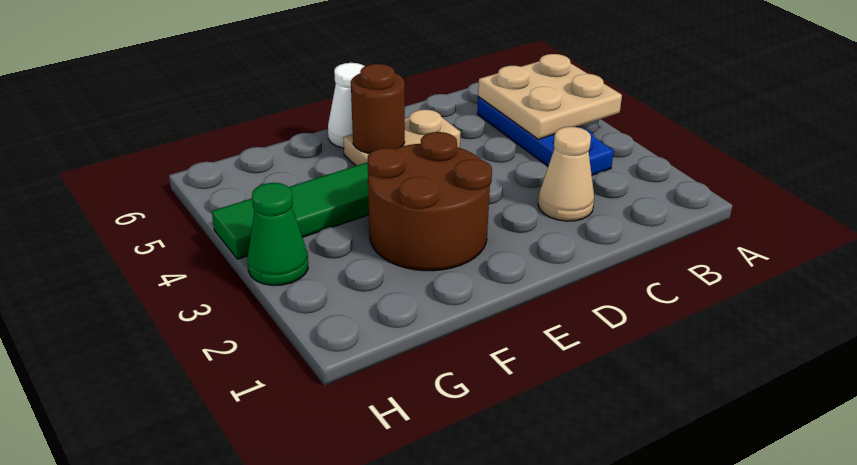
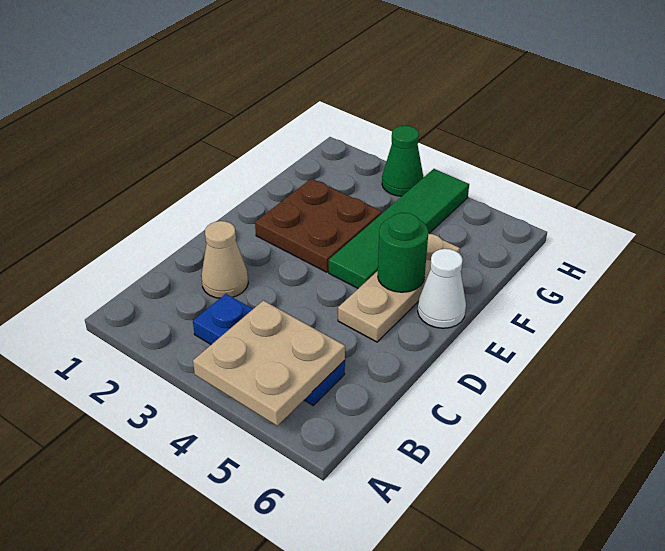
tan 1x2 plate [343,110,461,166] -> tan 1x3 plate [338,233,460,342]
brown 2x2 round brick [368,132,492,271] -> brown 2x2 plate [255,179,382,272]
brown 1x1 round brick [351,64,405,153] -> green 1x1 round brick [378,213,429,292]

